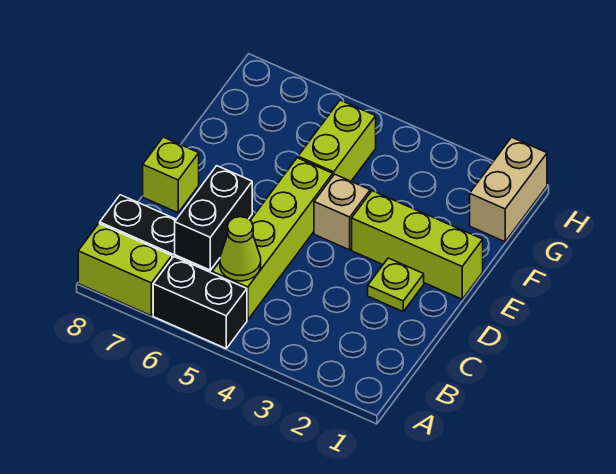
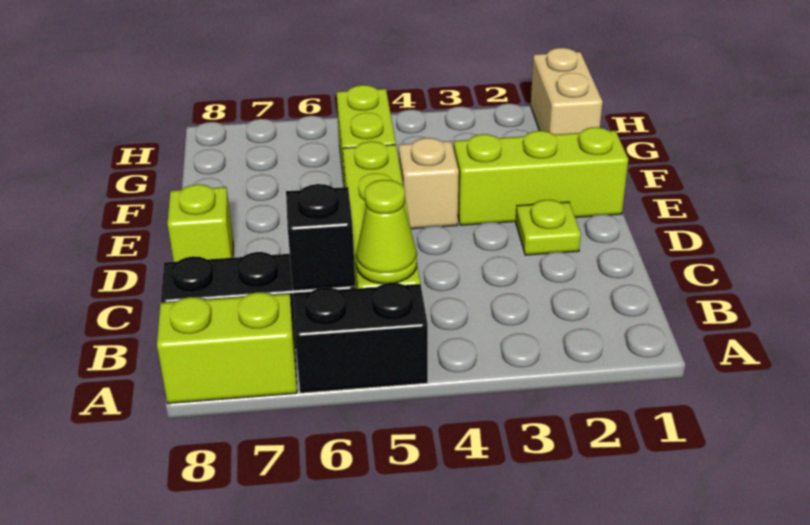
black 1x2 brick [175,166,252,270] -> black 1x1 brick [286,184,355,291]

